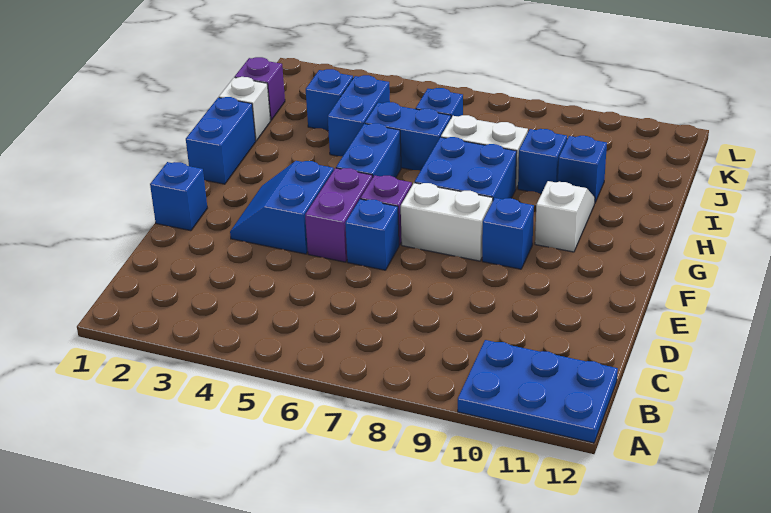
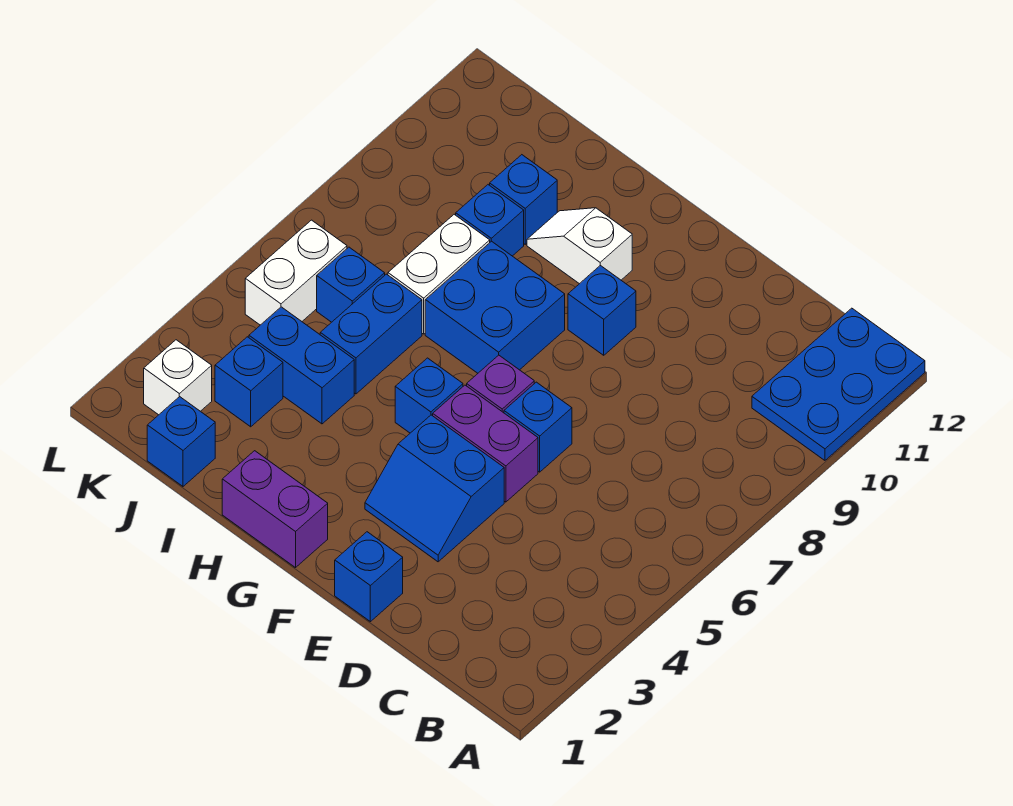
white 1x2 brick [401,183,493,261] -> white 1x2 brick moved to [245,220,347,325]
blue 1x2 brick [186,97,256,184] -> purple 1x2 brick [222,451,328,568]
blue 1x2 brick [336,123,401,178] -> blue 1x1 brick [395,358,463,433]
white 1x1 brick [219,77,271,141] -> white 1x1 brick moved to [144,340,212,415]
purple 1x1 brick [235,57,285,120] -> blue 1x1 brick [147,397,215,486]

